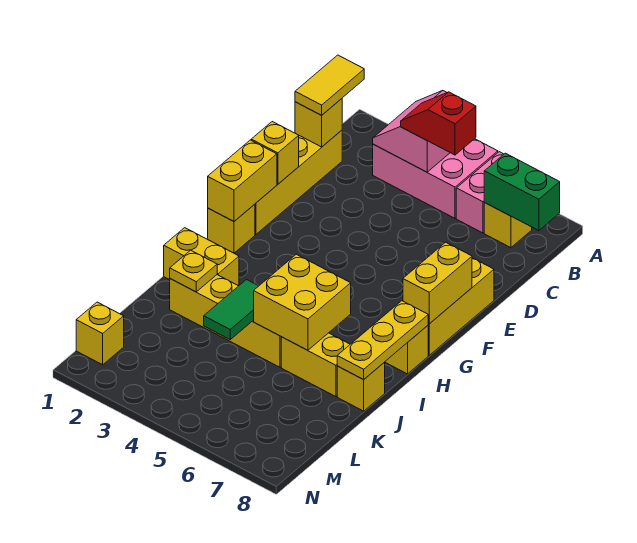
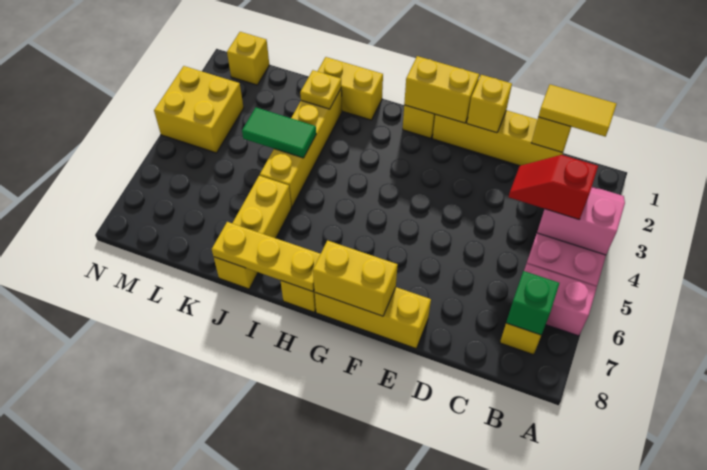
red 1x2 slope [401,92,476,155] -> red 1x2 slope turned to [509,155,598,219]
green 1x2 brick [484,153,560,231] -> green 1x1 brick [506,271,559,335]
yellow 1x2 brick [164,228,239,286] -> yellow 1x2 brick turned to [317,57,383,120]
yellow 2x2 brick [254,254,351,350] -> yellow 2x2 brick moved to [154,66,244,153]

